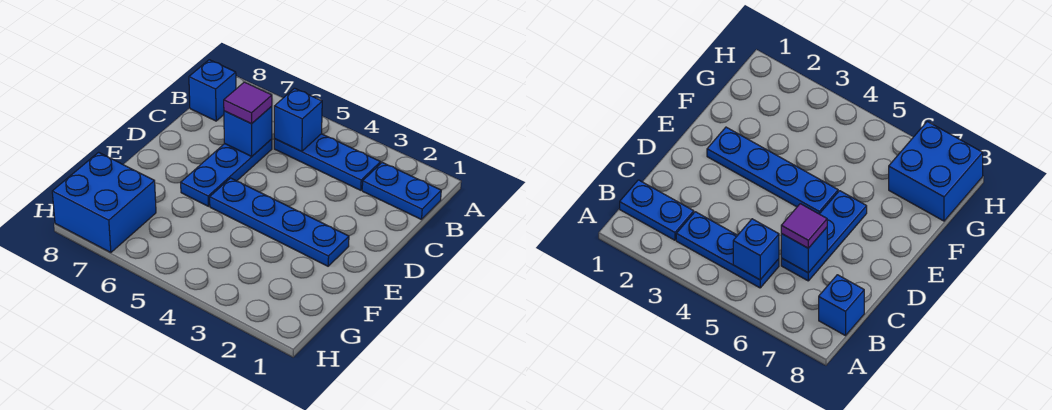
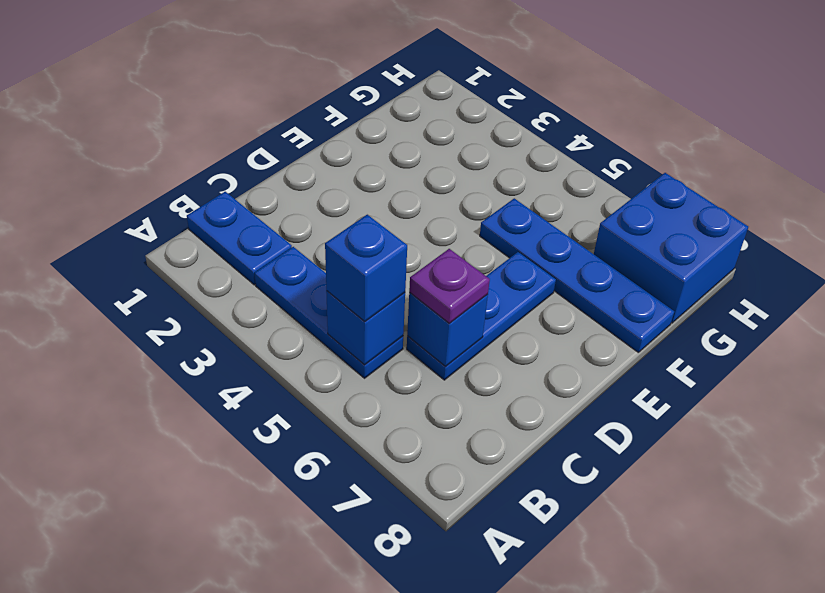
blue 1x1 brick [189,60,236,121] -> blue 1x1 brick moved to [325,215,407,322]
purple 1x1 tile [224,82,272,124] -> purple 1x1 plate [409,249,490,324]
blue 1x4 plate [210,178,349,266] -> blue 1x4 plate moved to [480,198,674,353]

